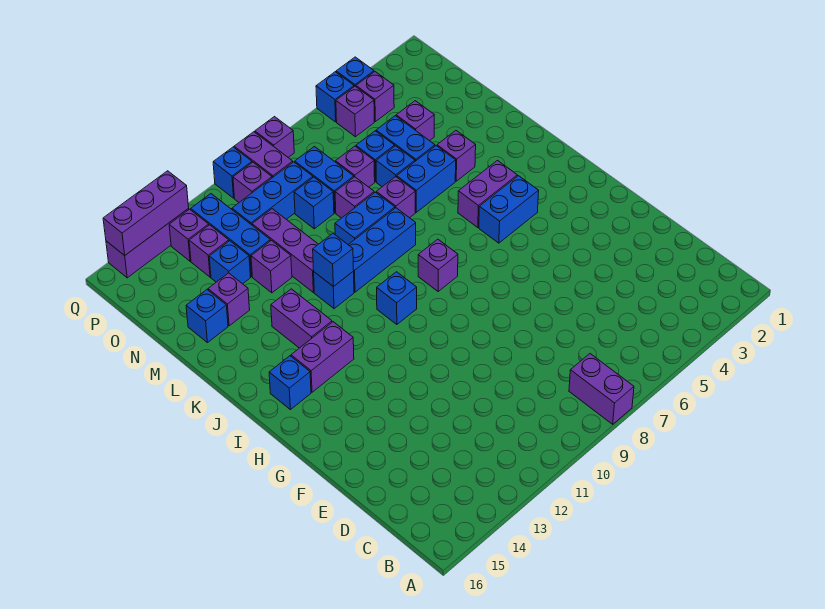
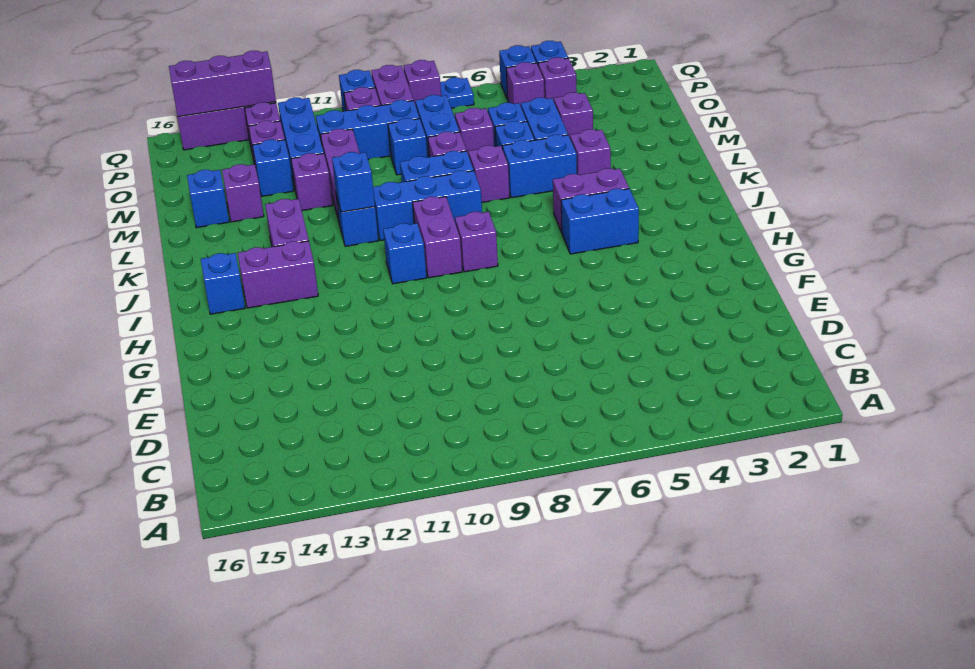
purple 1x2 brick [569,354,634,424] -> purple 1x2 brick moved to [413,197,462,278]
none -> blue 1x1 plate [440,77,474,108]

